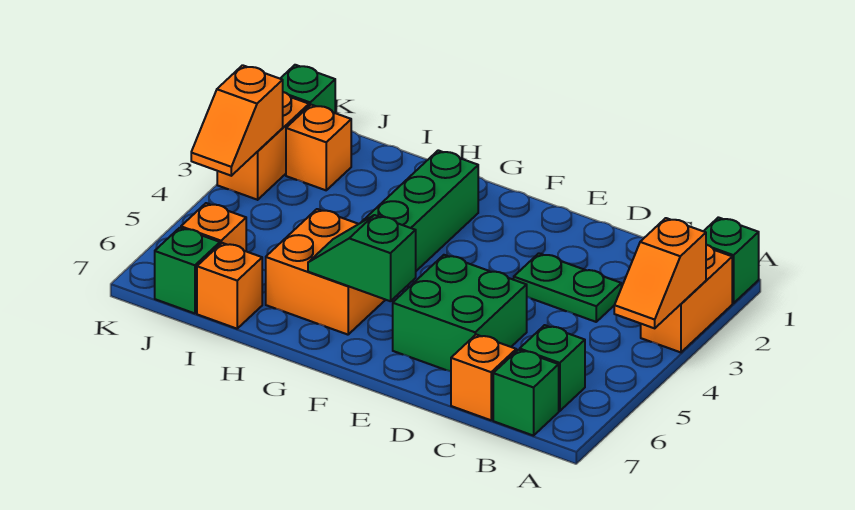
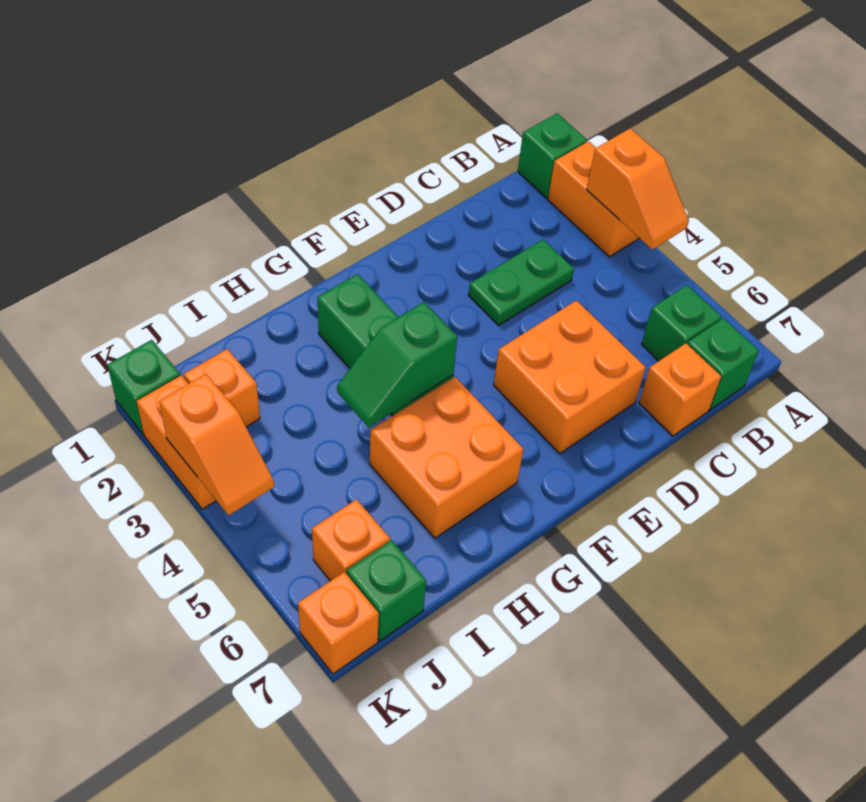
green 2x2 brick [393,255,527,371] -> orange 2x2 brick [494,301,646,453]
green 1x2 slope [308,215,416,301] -> green 1x2 slope moved to [337,302,457,427]
orange 1x1 brick [197,243,262,329] -> orange 1x1 brick moved to [298,572,379,674]

